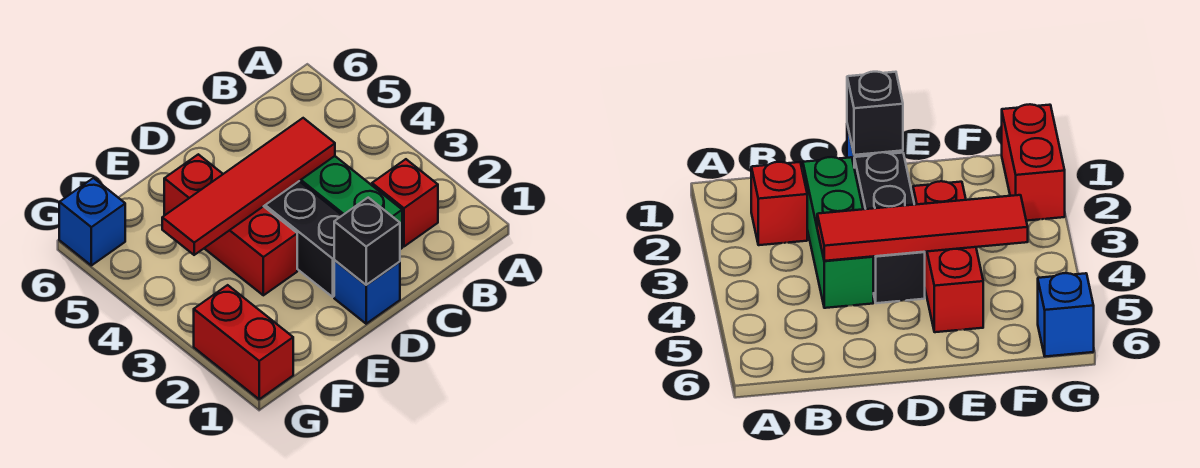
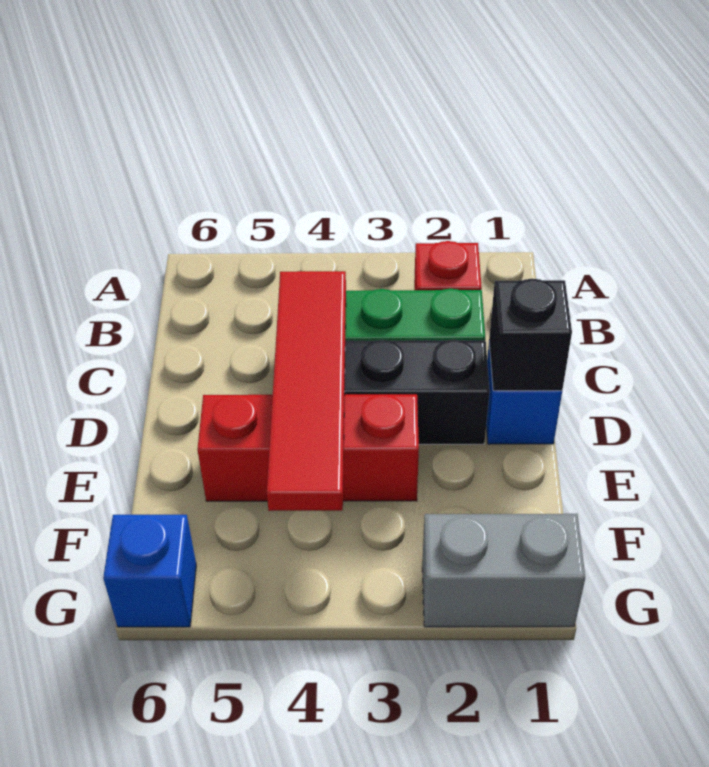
red 1x2 brick [194,285,293,399] -> grey 1x2 brick [422,514,585,627]

